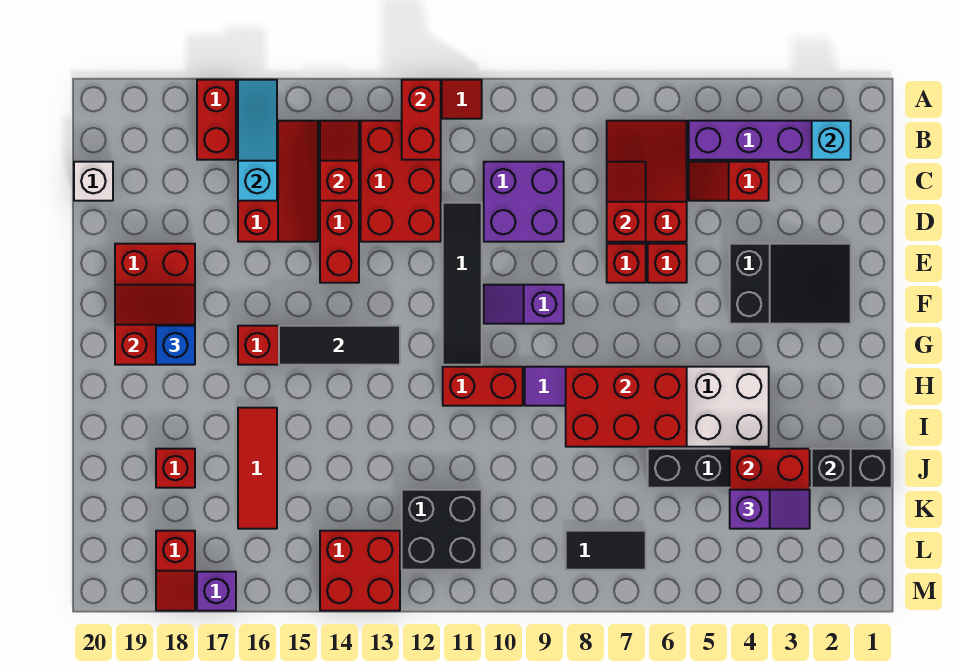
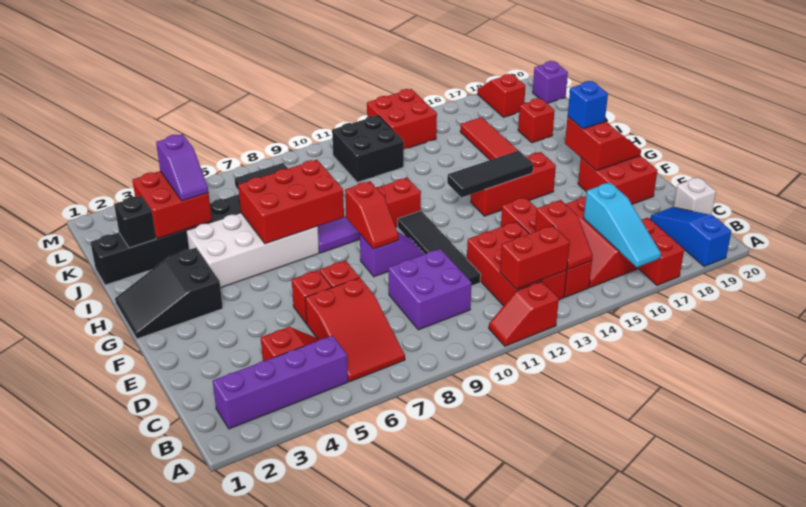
red 1x2 brick [402,80,441,160] -> red 1x2 brick turned to [500,225,570,289]
none -> blue 1x3 slope [650,207,731,267]
cyan 1x1 brick [812,121,851,160] -> none
red 1x2 slope [607,162,646,242] -> red 1x2 slope moved to [345,181,399,249]
black 2x3 slope [730,244,851,324] -> black 2x3 slope moved to [115,248,223,339]
red 2x2 slope [115,285,195,365] -> red 2x2 slope turned to [565,117,641,171]
purple 1x2 slope [730,490,810,529] -> purple 1x2 slope turned to [156,134,209,201]
purple 1x1 brick [197,572,236,611] -> purple 1x1 brick moved to [533,61,568,103]

